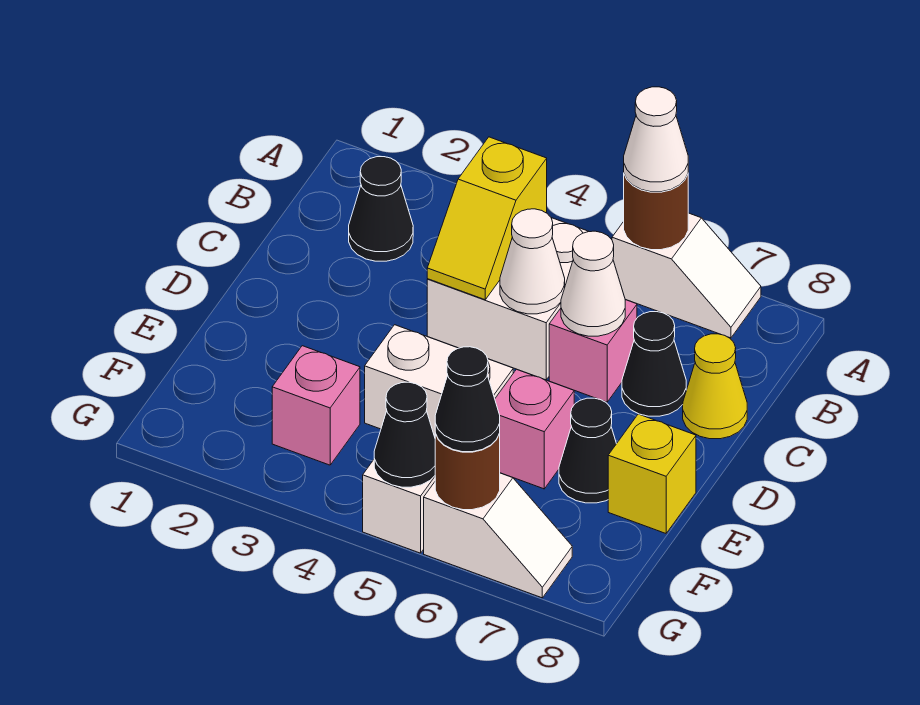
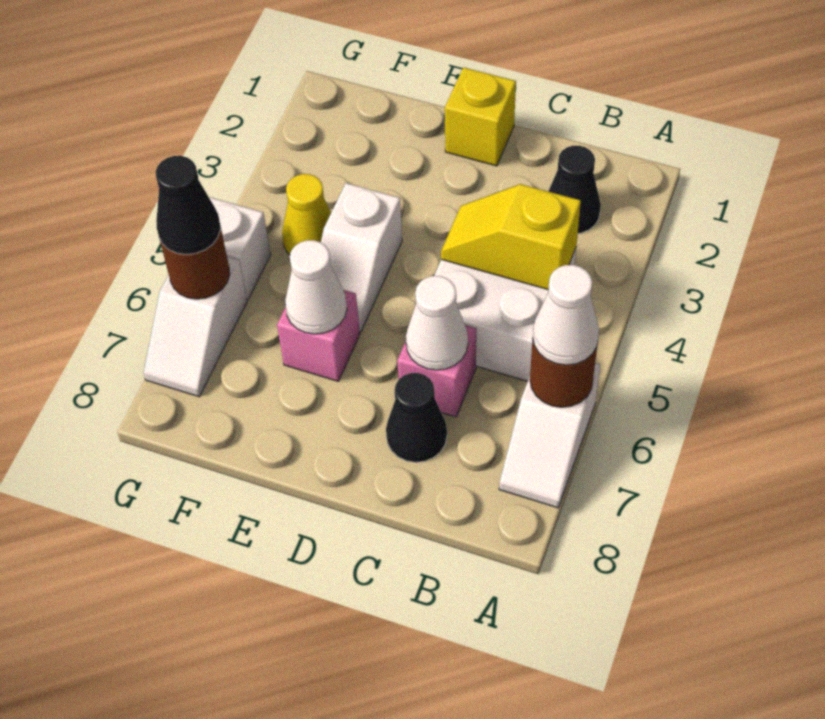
white 1x1 cone [500,209,565,314] -> white 1x1 cone moved to [285,240,347,334]
yellow 1x1 cone [683,334,747,439] -> yellow 1x1 cone moved to [282,174,331,255]
white 1x2 brick [365,325,513,437] -> white 1x2 slope [321,183,402,332]
black 1x1 cone [559,398,617,503] -> none
yellow 1x1 brick [608,414,696,533] -> yellow 1x1 brick moved to [445,67,516,166]
pink 1x1 brick [272,346,360,465] -> none
black 1x1 cone [374,382,435,487] -> none

